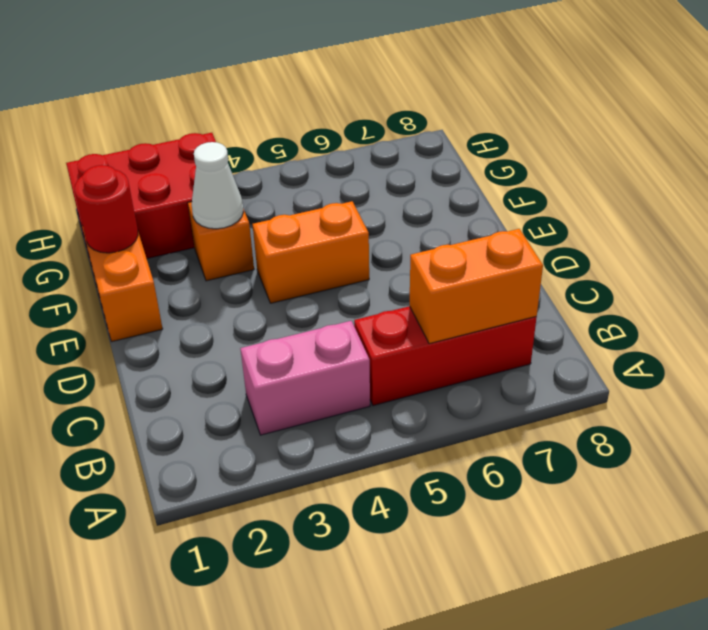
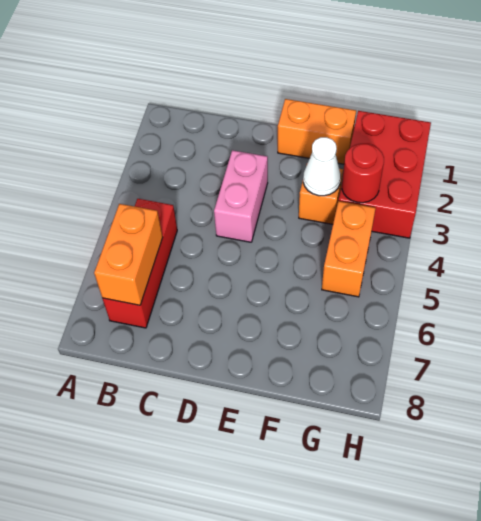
pink 1x2 brick [240,321,370,435] -> pink 1x2 brick moved to [214,150,268,242]
orange 1x2 brick [253,201,369,303] -> orange 1x2 brick moved to [322,201,376,297]
red 1x1 round brick [75,165,138,253] -> red 1x1 round brick moved to [342,144,384,203]

